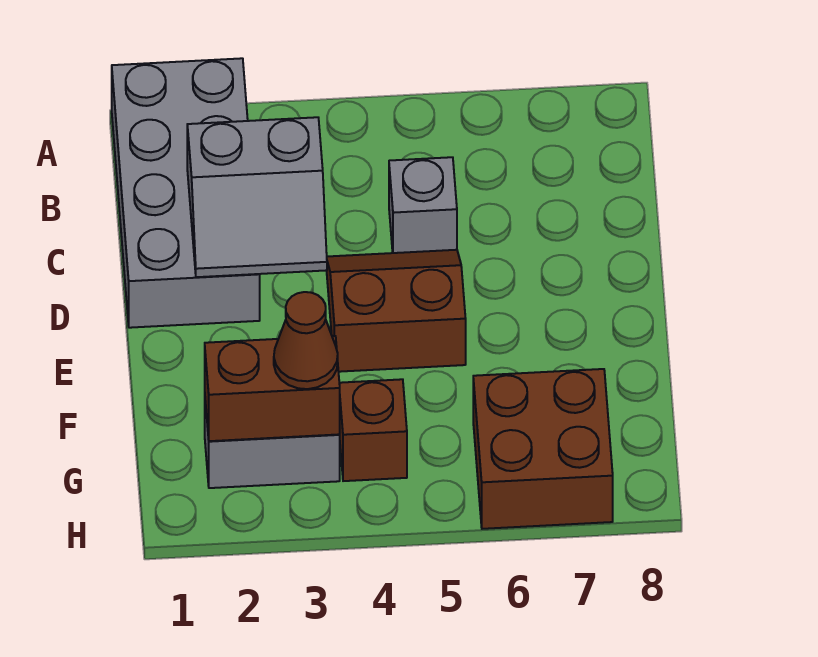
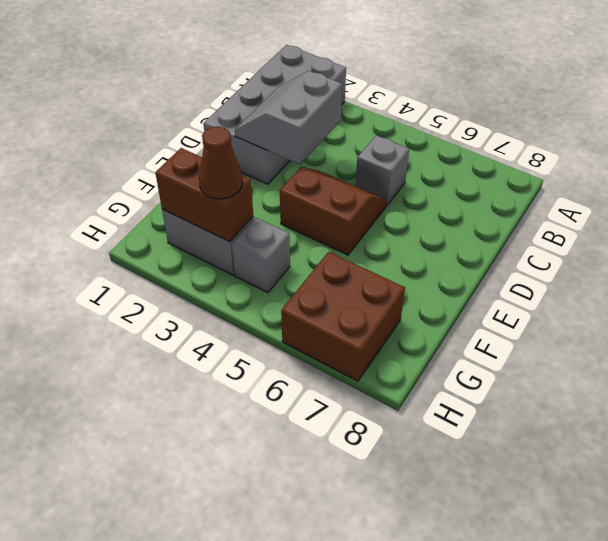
grey 2x2 slope [187,117,327,277] -> grey 2x2 slope turned to [235,71,342,164]
brown 1x1 brick [339,379,407,481] -> grey 1x1 brick [232,217,290,293]

